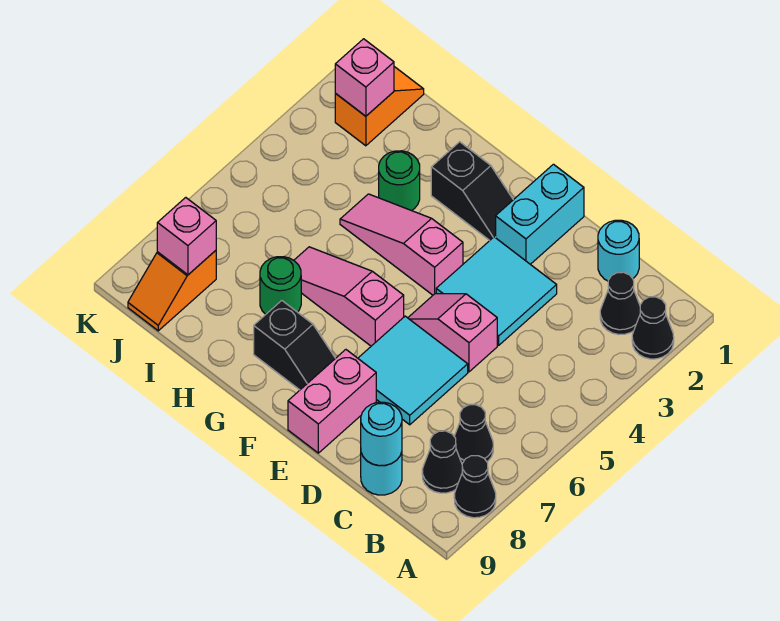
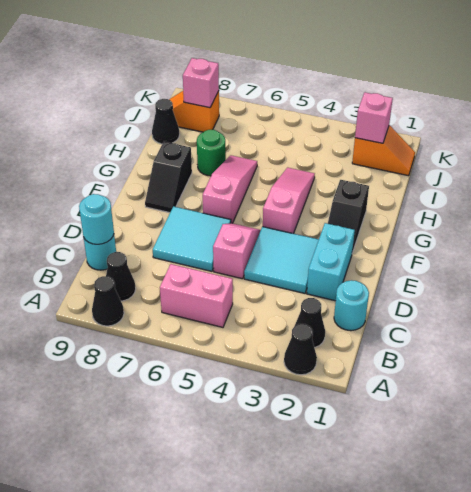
black 1x1 cone [454,405,493,463] -> black 1x1 cone moved to [152,99,180,144]
cyan 1x2 brick [496,164,584,264] -> cyan 1x2 brick turned to [307,223,355,301]
pink 1x2 brick [288,350,376,453] -> pink 1x2 brick moved to [160,264,233,327]
green 1x1 round brick [379,151,420,211] -> none

